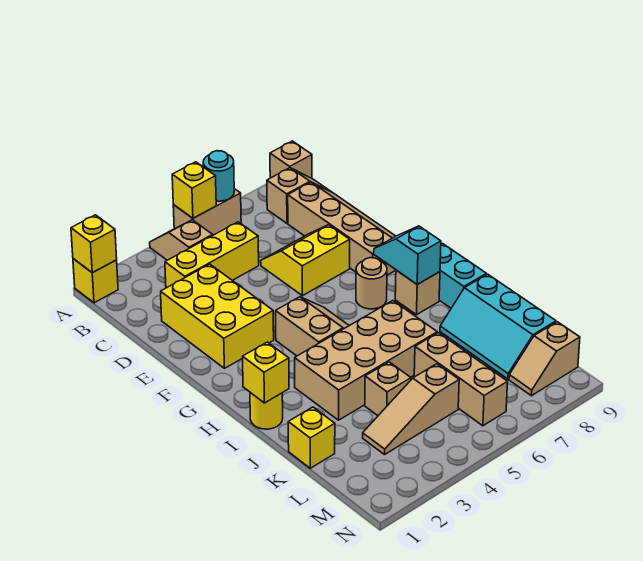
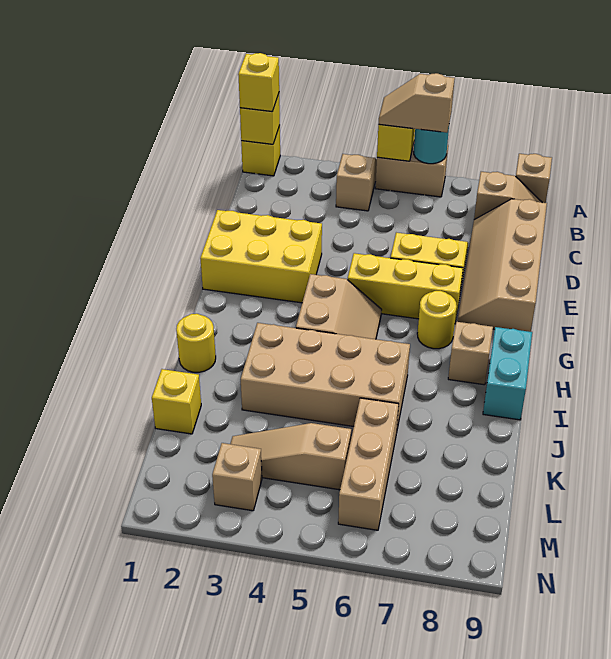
yellow 1x3 brick [165,222,259,288] -> yellow 1x3 brick moved to [348,253,463,324]
tan 2x4 slope [288,182,396,275] -> tan 2x4 slope turned to [458,199,547,332]
yellow 2x3 brick [161,264,274,368] -> yellow 2x3 brick turned to [200,210,322,303]
tan 1x1 round brick [356,258,387,309] -> yellow 1x1 round brick [417,291,457,349]
cyan 1x2 slope [374,226,441,284] -> none
yellow 1x1 brick [243,342,289,403] -> yellow 1x1 brick moved to [238,53,279,112]
cyan 2x3 slope [440,274,556,379] -> none
tan 1x1 brick [365,362,411,416] -> tan 1x1 brick moved to [212,443,262,511]
tan 1x2 slope [509,322,580,396] -> tan 1x2 slope moved to [379,73,455,133]

